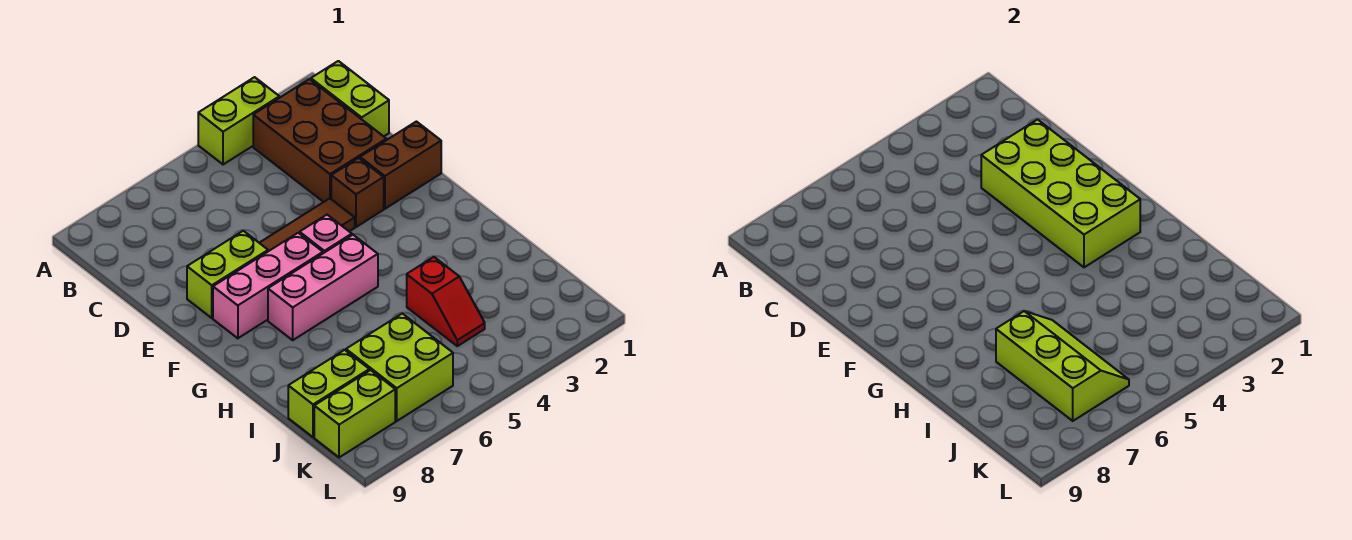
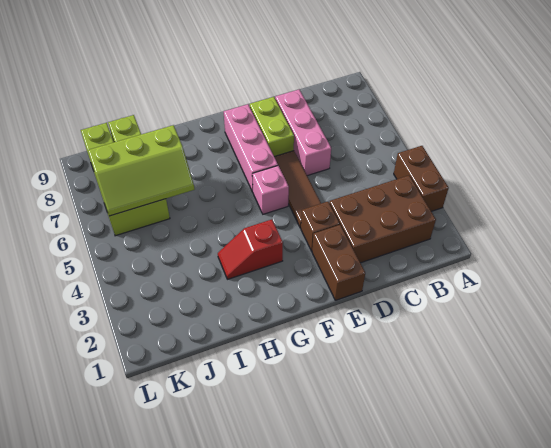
lime 1x2 brick [198,77,279,165] -> brown 1x2 brick [394,146,449,211]
lime 1x2 brick [311,61,389,136] -> none
lime 2x4 brick [981,120,1140,267] -> none
pink 1x3 brick [268,235,378,340] -> pink 1x3 brick moved to [275,89,331,176]
red 1x2 slope [407,257,485,346] -> red 1x2 slope moved to [218,220,283,279]

